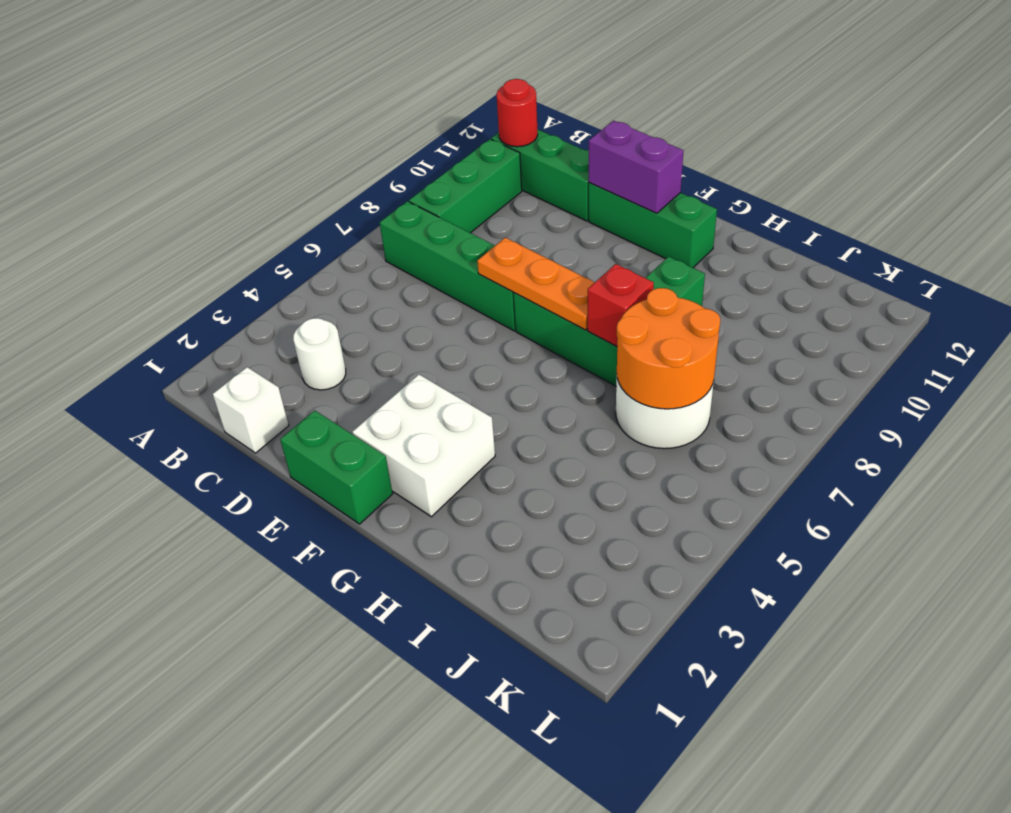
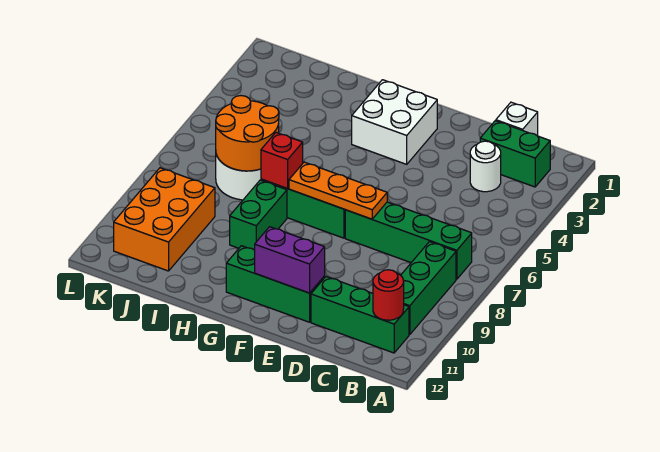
green 1x2 brick [280,410,393,524] -> green 1x2 brick moved to [480,121,550,187]
none -> orange 2x3 brick [114,168,215,271]

